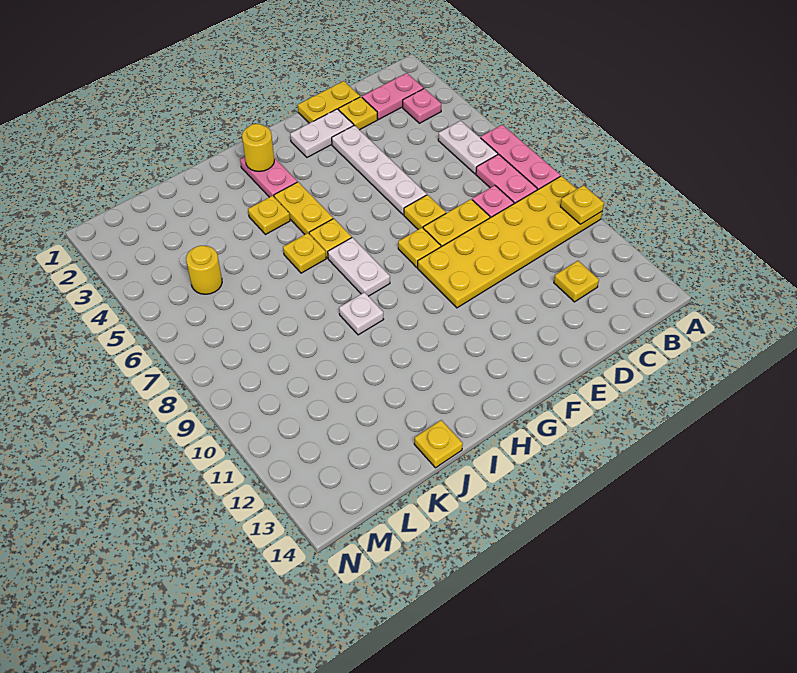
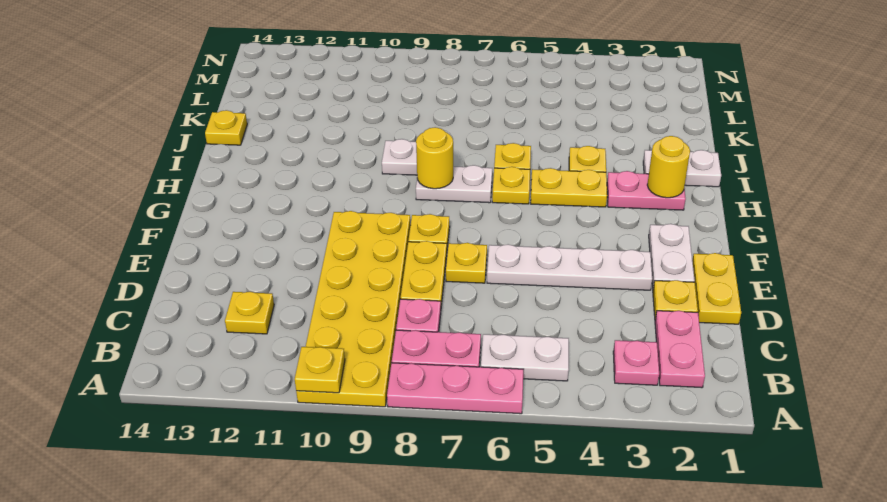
none -> white 1x2 plate [643,150,721,187]
yellow 1x1 round brick [186,246,222,294] -> yellow 1x1 round brick moved to [416,127,453,189]

